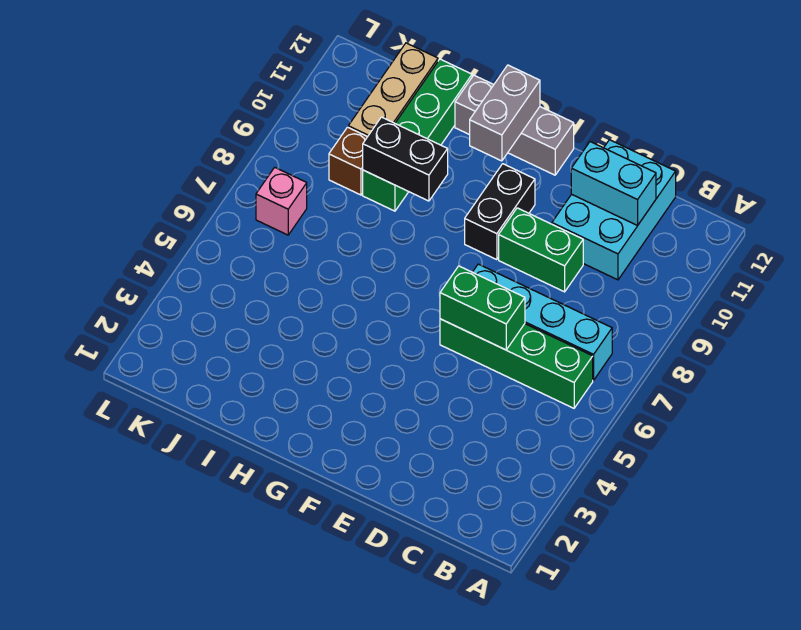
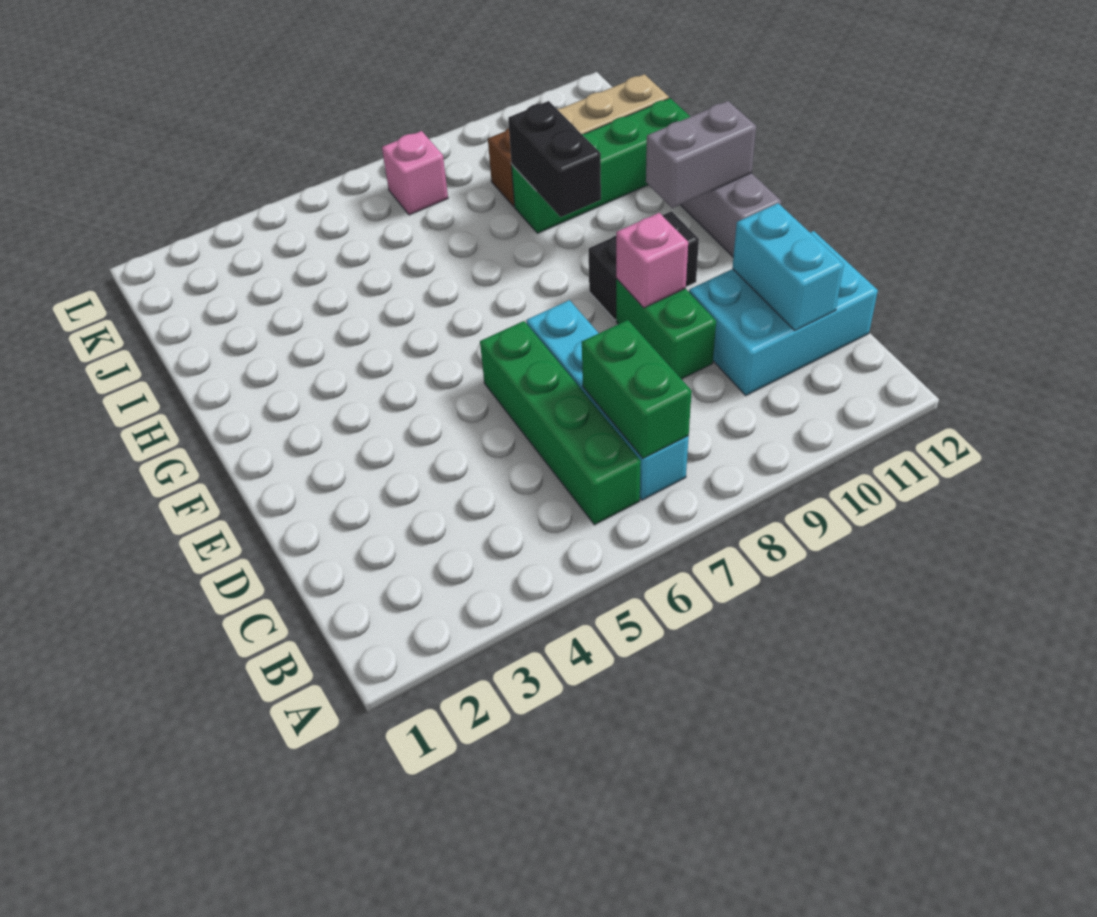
green 1x2 brick [440,266,525,350] -> green 1x2 brick moved to [582,320,692,458]
none -> pink 1x1 brick [616,213,688,308]

